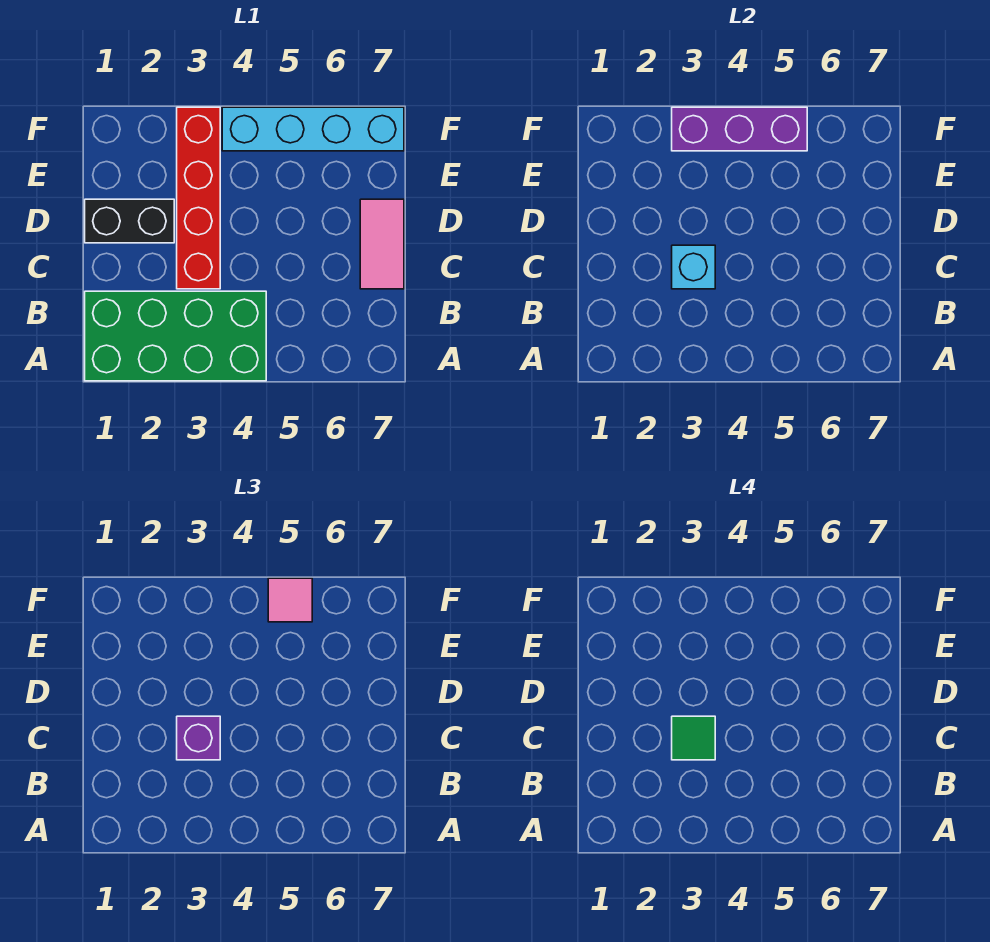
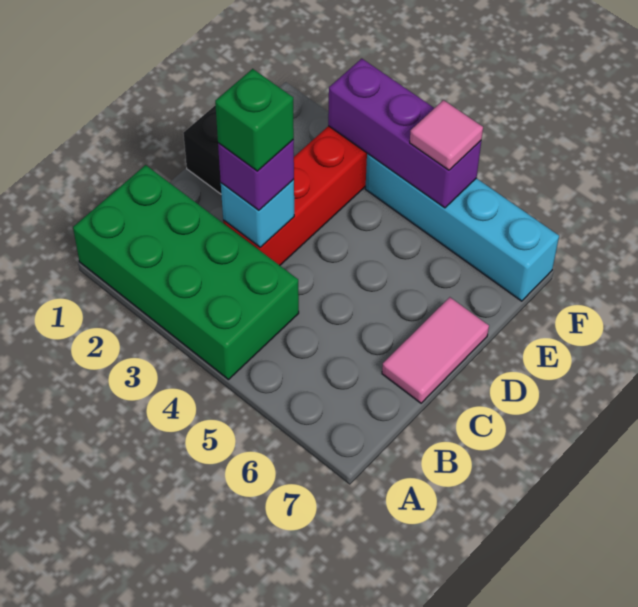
green 1x1 tile [672,716,715,760] -> green 1x1 brick [215,69,294,171]

